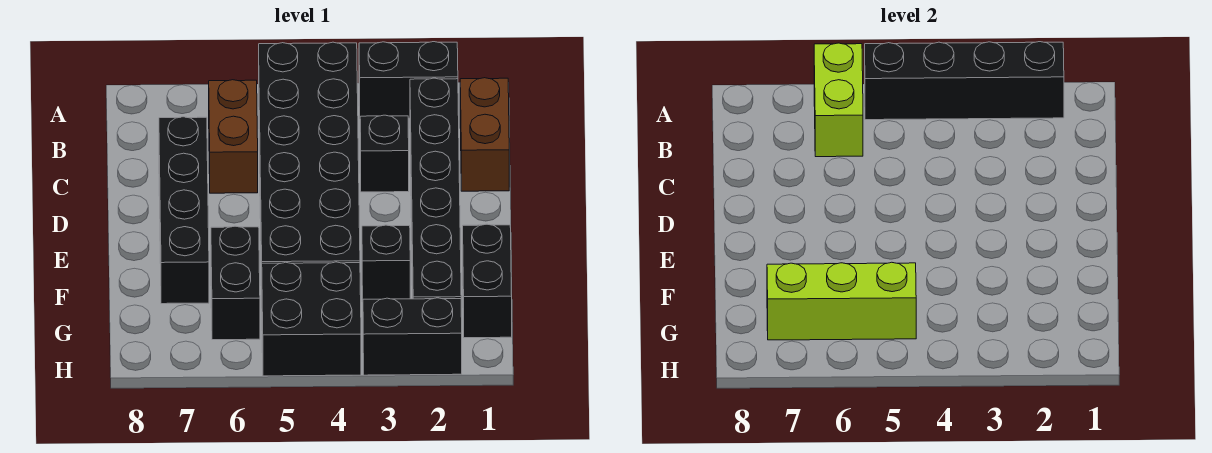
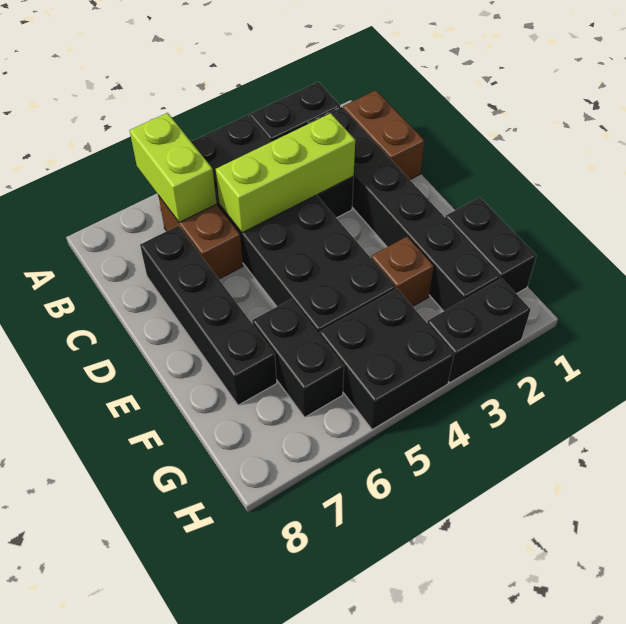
black 1x4 brick [865,42,1064,120] -> none
black 1x1 brick [362,225,410,302] -> brown 1x1 brick [371,236,434,306]
lime 1x3 brick [767,262,916,340] -> lime 1x3 brick moved to [216,113,355,233]

